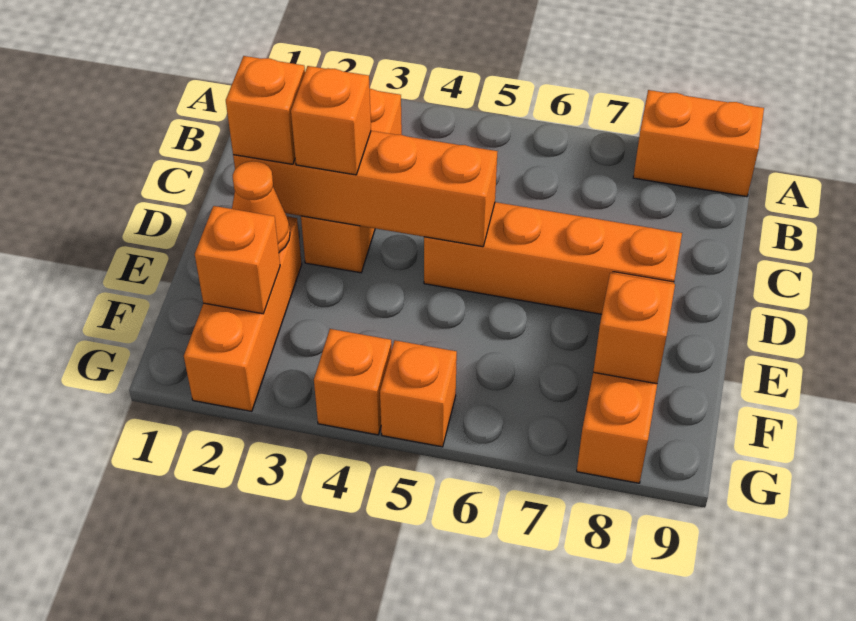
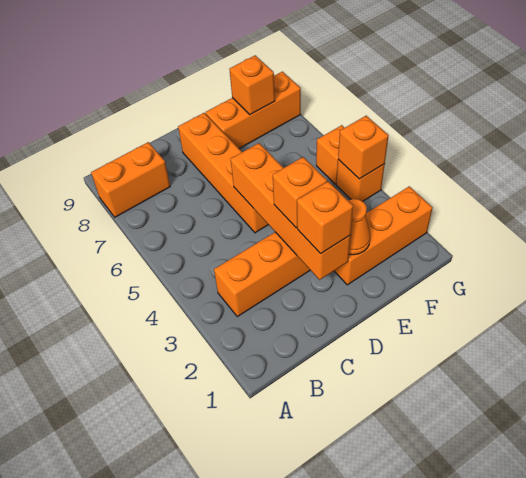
orange 1x2 brick [633,90,764,197] -> orange 1x2 brick turned to [91,142,170,217]
orange 1x1 brick [195,206,280,314] -> orange 1x1 brick moved to [338,116,389,179]

